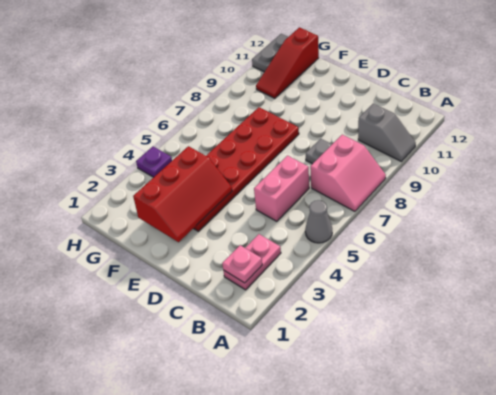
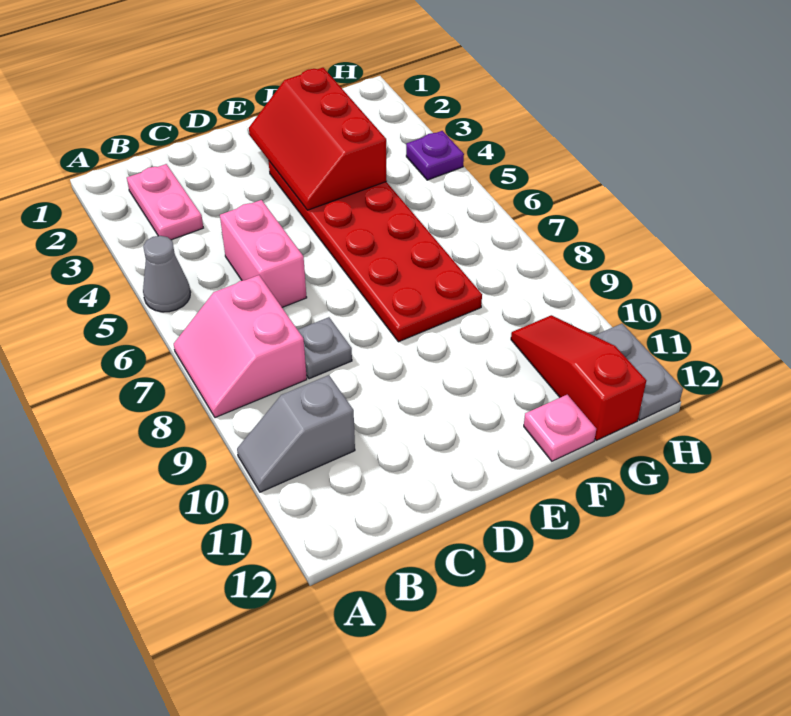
pink 1x1 plate [222,245,262,283] -> pink 1x1 plate moved to [524,395,596,461]

